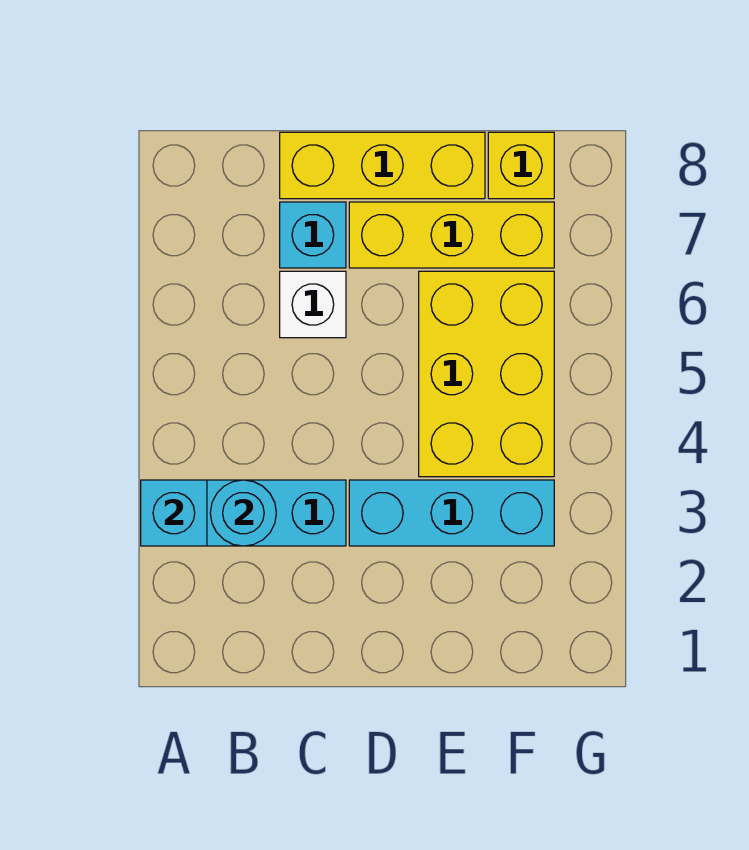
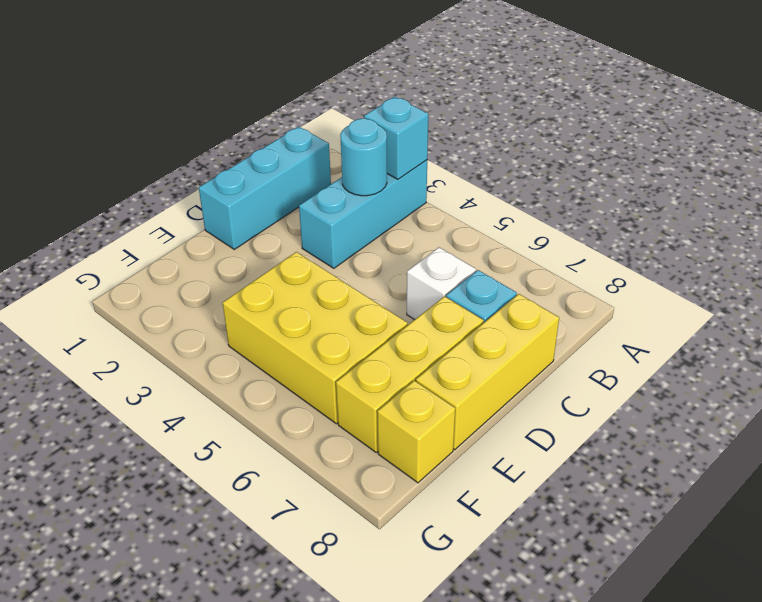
cyan 1x3 brick [349,480,554,546] -> cyan 1x3 brick moved to [199,127,331,249]

